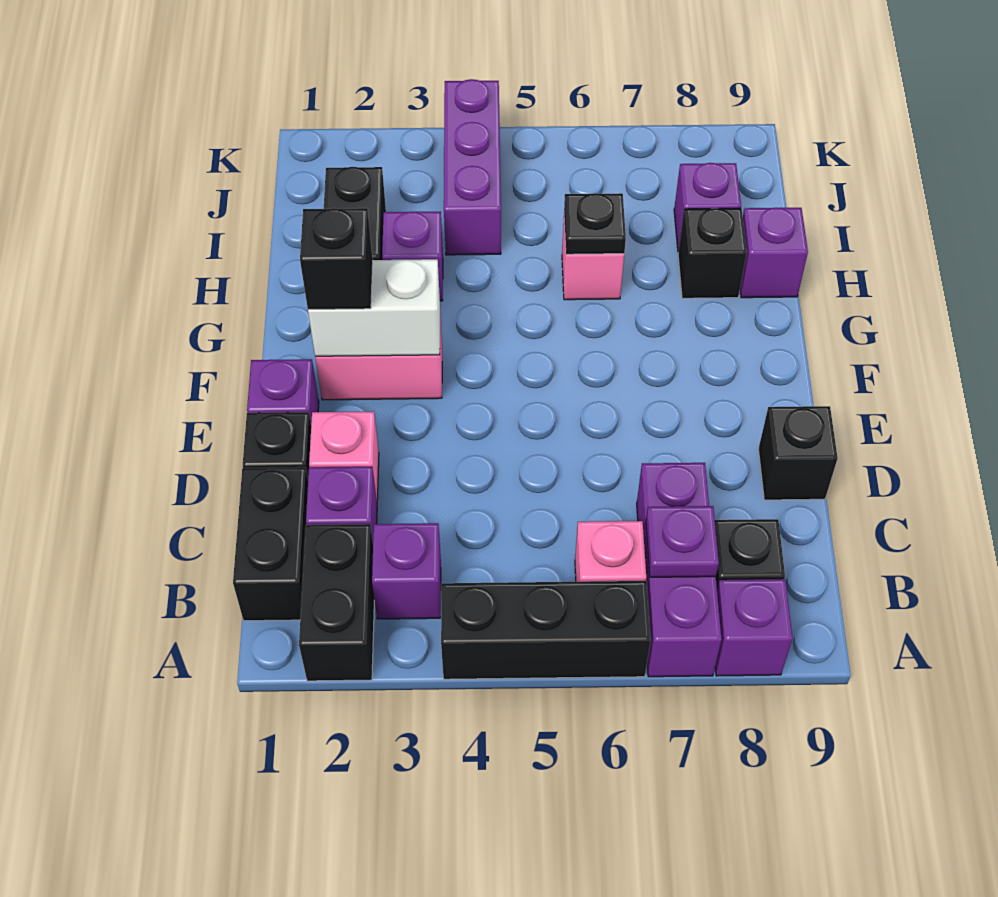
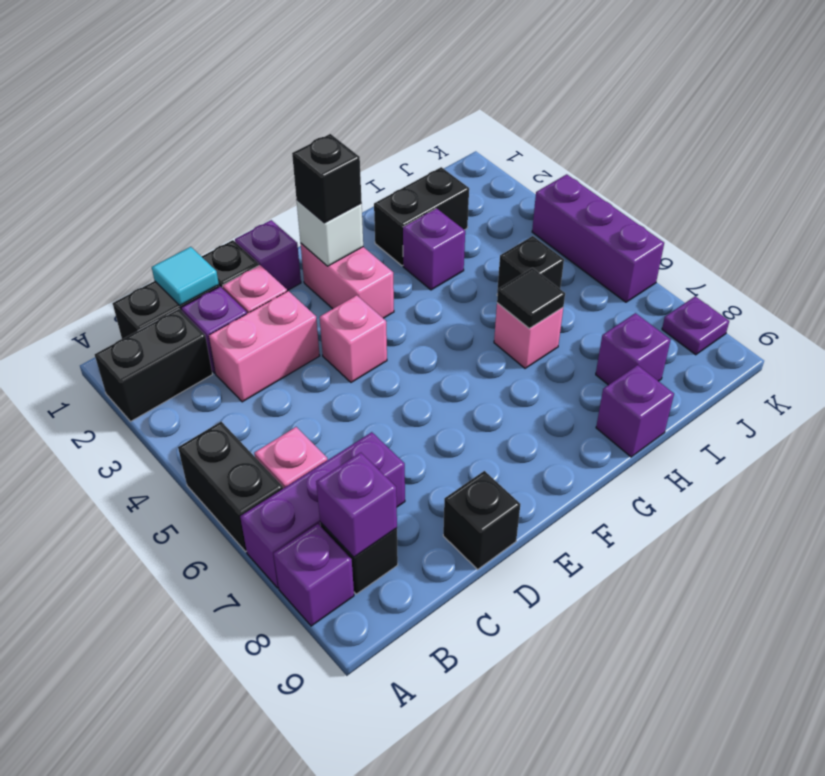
black 1x3 brick [441,581,651,679] -> black 1x2 brick [178,422,283,552]
purple 1x1 brick [372,523,441,619] -> purple 1x1 brick moved to [316,453,397,557]
purple 1x1 plate [646,506,719,577] -> purple 1x1 plate moved to [662,296,729,355]
none -> cyan 1x1 tile [152,247,219,305]
none -> pink 1x2 brick [209,291,320,402]
none -> pink 1x1 brick [320,295,387,382]
white 1x2 brick [308,259,440,357] -> white 1x1 brick [297,200,363,266]
black 1x1 plate [564,193,626,254] -> black 1x1 tile [497,268,565,328]
black 1x1 brick [678,208,747,298] -> black 1x1 brick moved to [497,236,564,296]
purple 1x3 brick [444,79,501,255] -> purple 1x3 brick turned to [532,174,664,302]

